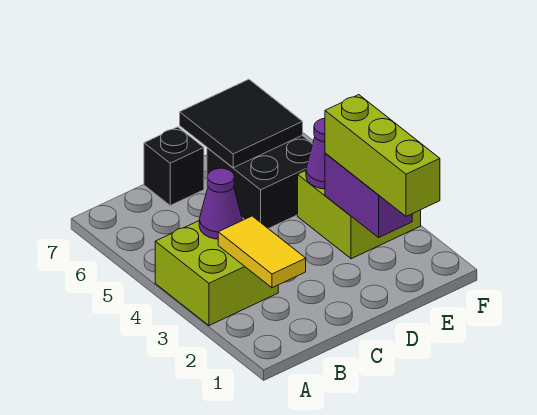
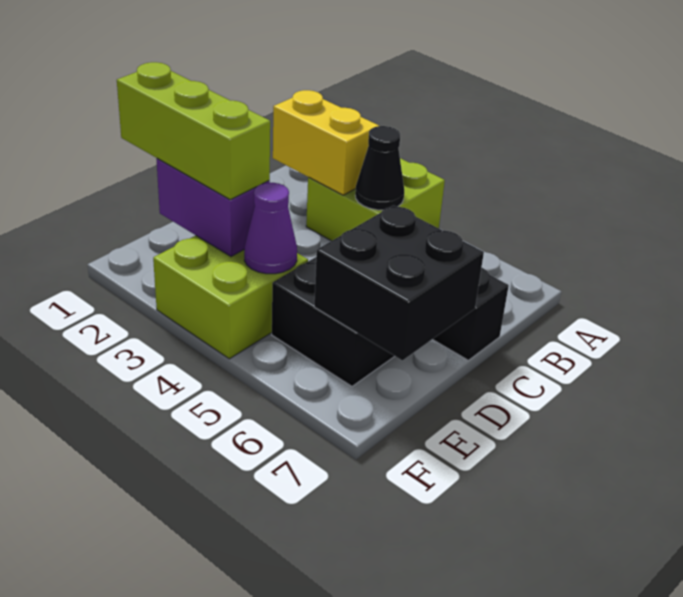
yellow 1x2 tile [218,216,306,288] -> yellow 1x2 brick [273,90,379,195]
purple 1x1 cone [199,168,242,239] -> black 1x1 cone [355,126,404,210]
black 2x2 tile [180,79,303,168] -> black 2x2 brick [314,205,484,360]

